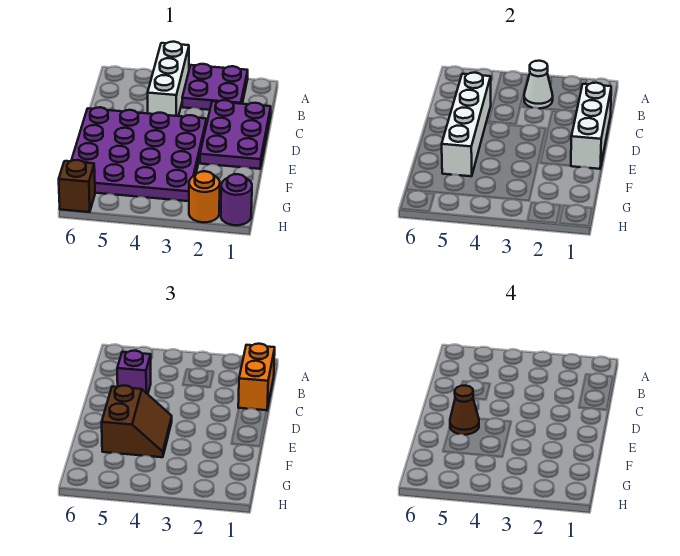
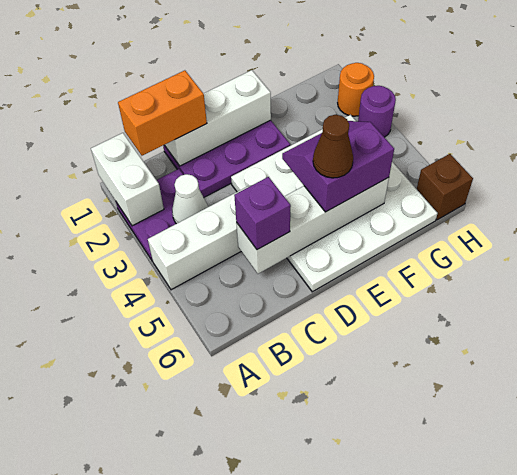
none -> white 1x2 brick [91,133,164,226]
purple 4x4 plate [71,107,207,201] -> white 4x4 plate [231,115,438,292]
brown 2x2 slope [102,386,172,457] -> purple 2x2 slope [282,121,394,212]
purple 1x1 round brick [221,174,252,225] -> purple 1x1 round brick moved to [358,86,396,137]

